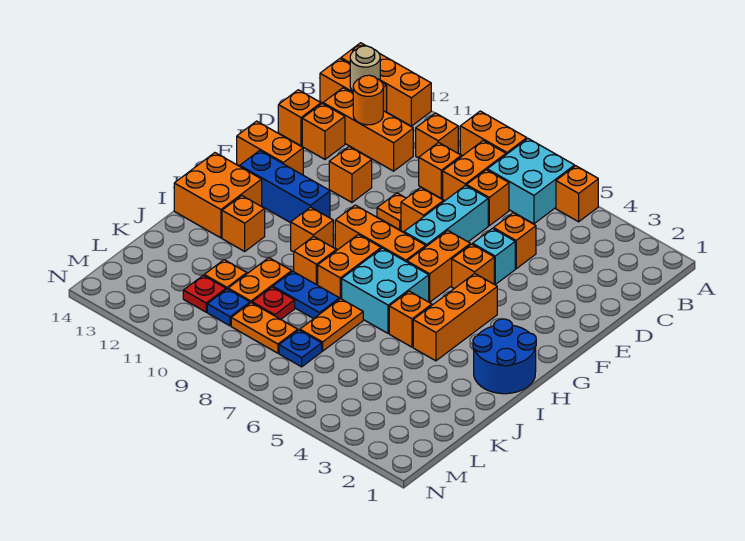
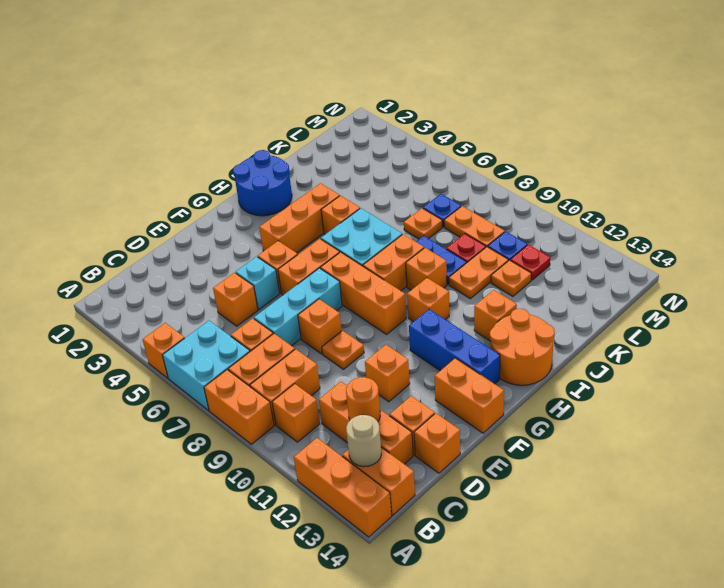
orange 1x1 brick [419,142,461,198] -> orange 1x2 brick [250,349,320,425]
orange 2x2 brick [174,153,262,238] -> orange 2x2 round brick [490,309,555,385]
orange 1x2 plate [300,299,363,351] -> orange 1x1 plate [404,208,442,239]

